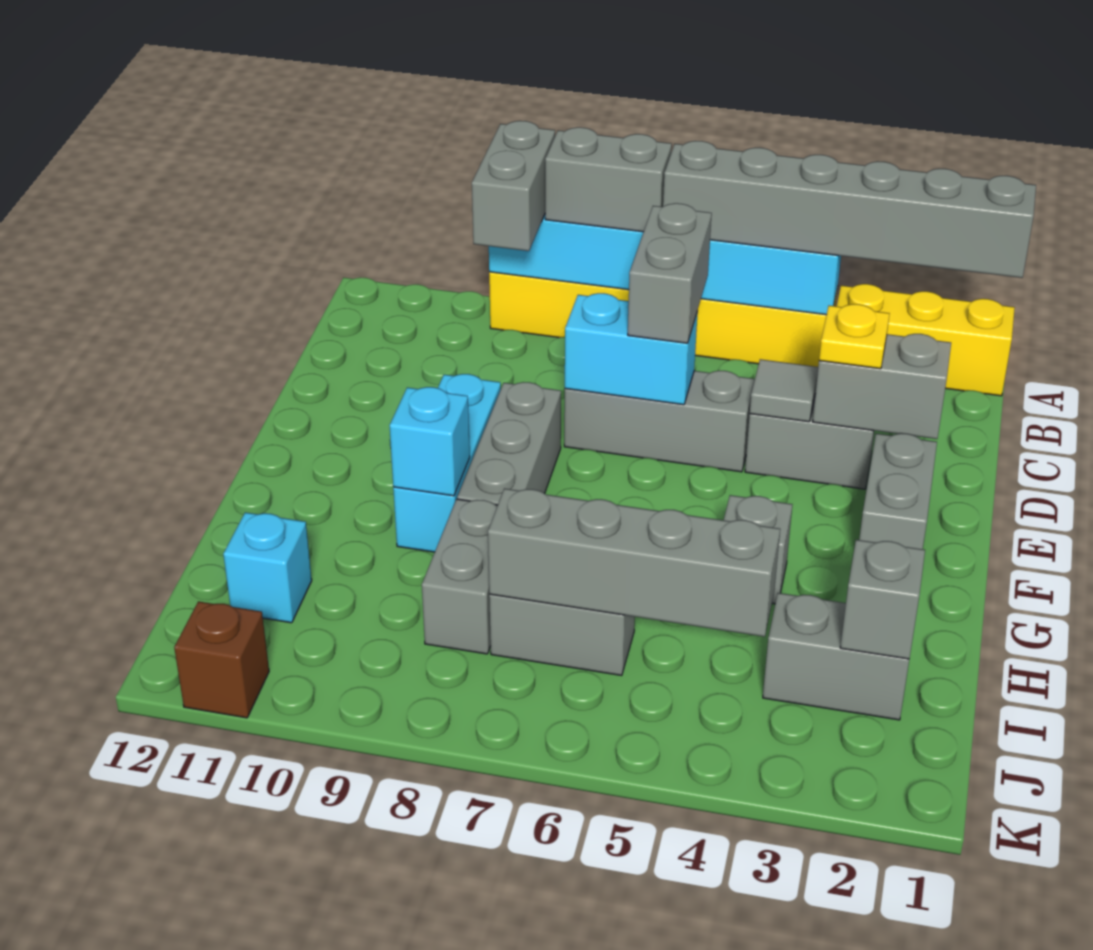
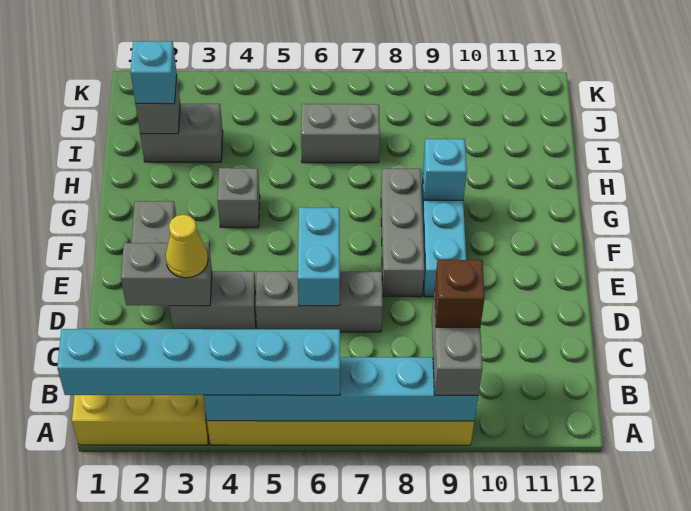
grey 1x6 brick [663,141,1036,278] -> cyan 1x6 brick [57,329,340,395]
grey 1x2 brick [545,127,672,232] -> none
grey 1x2 brick [628,203,712,343] -> none
yellow 1x1 plate [819,304,890,369] -> yellow 1x1 cone [166,215,208,278]
grey 1x1 tile [750,359,818,422] -> none
cyan 1x2 brick [565,293,698,405] -> cyan 1x2 brick turned to [298,207,340,306]
grey 1x2 brick [422,499,498,654] -> none
grey 1x4 brick [488,488,780,637] -> none
cyan 1x1 brick [223,512,312,623] -> cyan 1x1 brick moved to [130,41,177,104]
brown 1x1 brick [174,601,269,718] -> brown 1x1 brick moved to [434,260,485,327]

